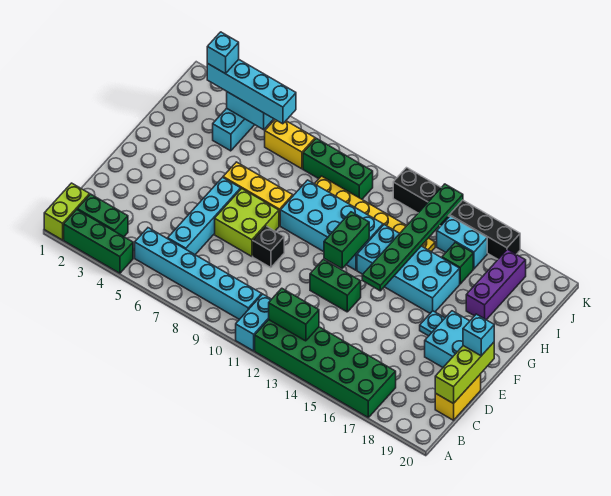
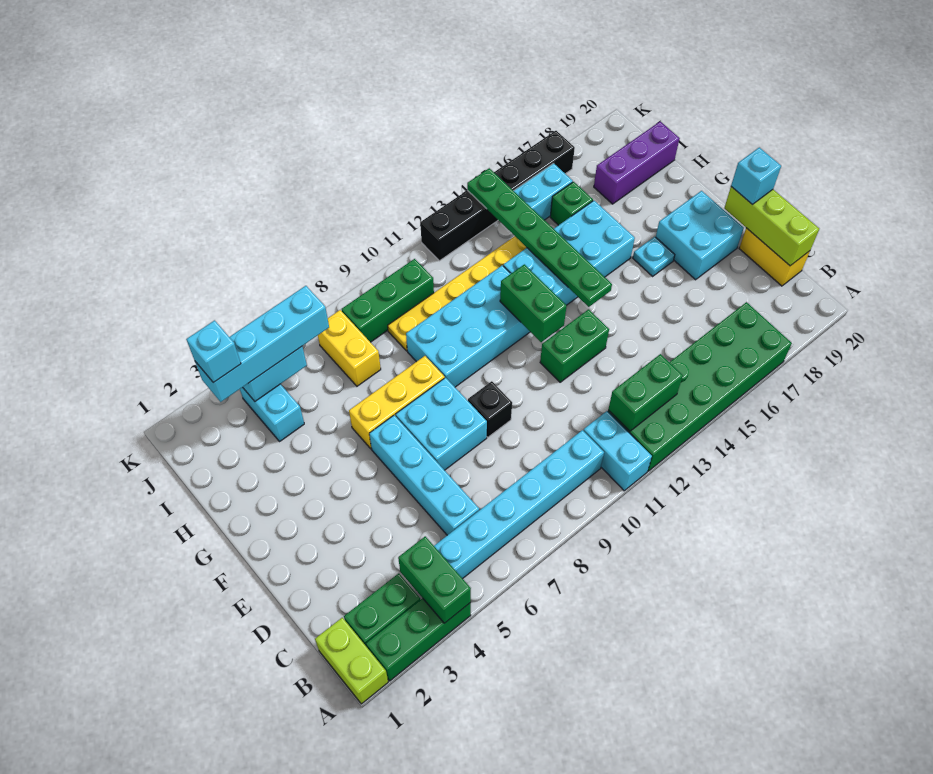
none -> green 1x2 brick [398,536,471,623]
lime 2x2 brick [215,189,279,256] -> cyan 2x2 brick [396,378,487,470]
purple 1x3 brick [466,249,526,320] -> purple 1x3 brick turned to [594,122,679,204]
yellow 1x2 brick [265,120,315,169] -> yellow 1x2 brick turned to [318,310,381,386]

